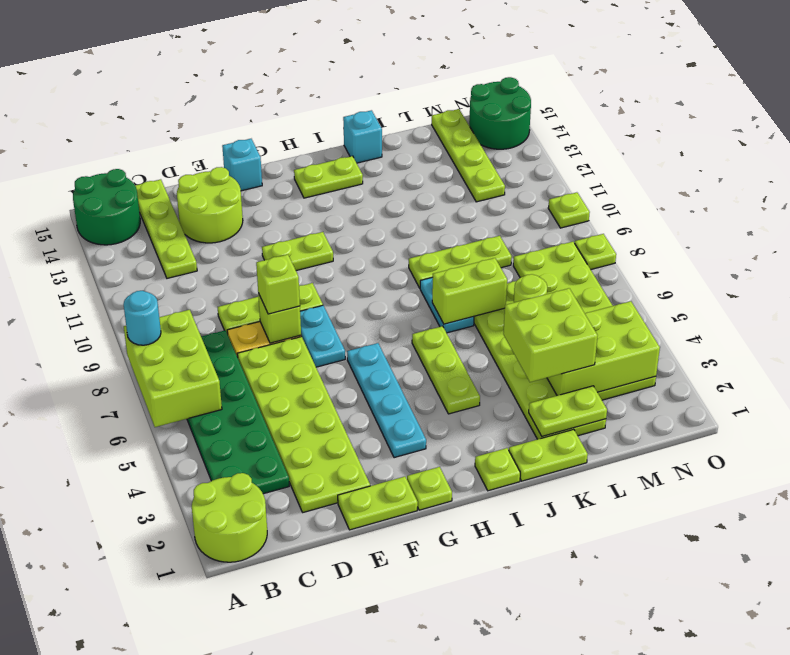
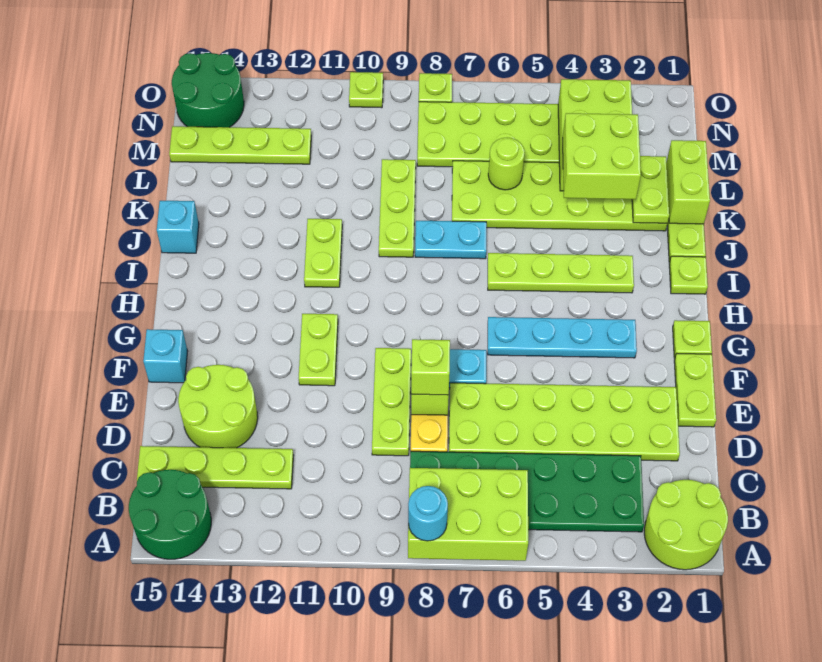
lime 1x2 plate [294,156,363,198] -> lime 1x2 plate moved to [304,219,342,287]
lime 1x3 plate [412,326,480,414] -> lime 1x4 plate [488,253,634,293]
lime 1x2 brick [432,258,507,324] -> lime 1x2 brick moved to [666,140,710,224]

